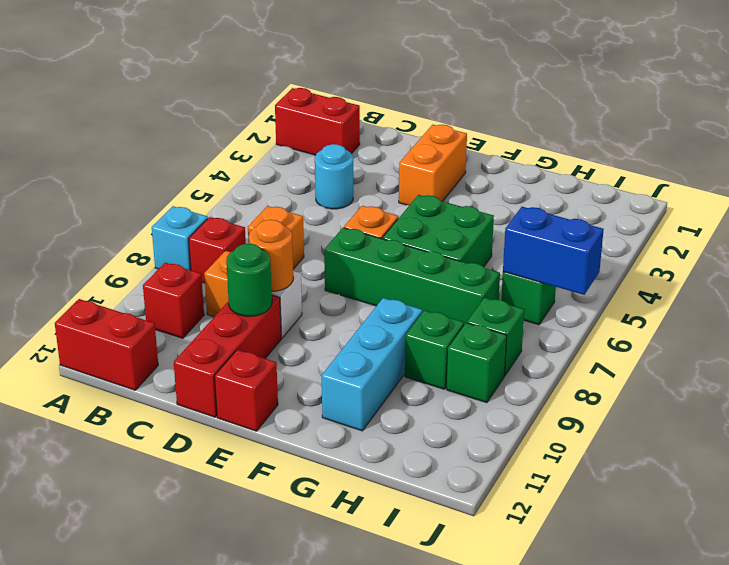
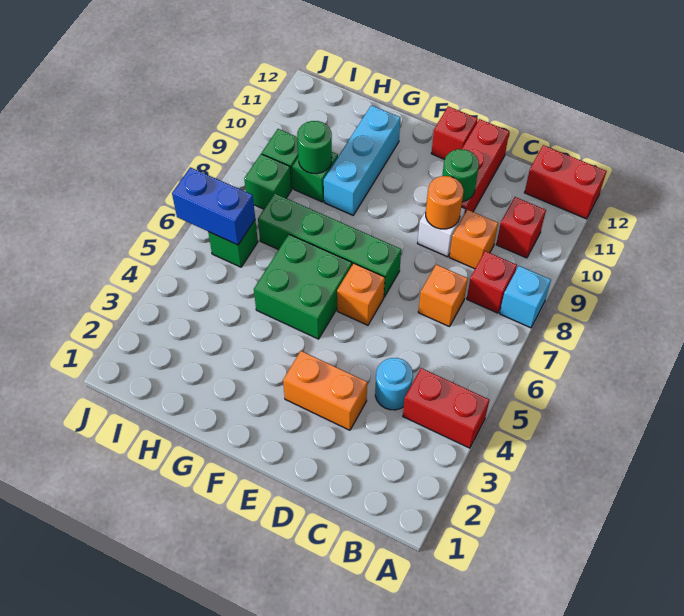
red 1x2 brick [275,88,360,155] -> red 1x2 brick moved to [403,368,489,448]
orange 1x2 brick [399,125,467,205] -> orange 1x2 brick turned to [283,351,367,430]
none -> green 1x1 round brick [297,121,332,174]

